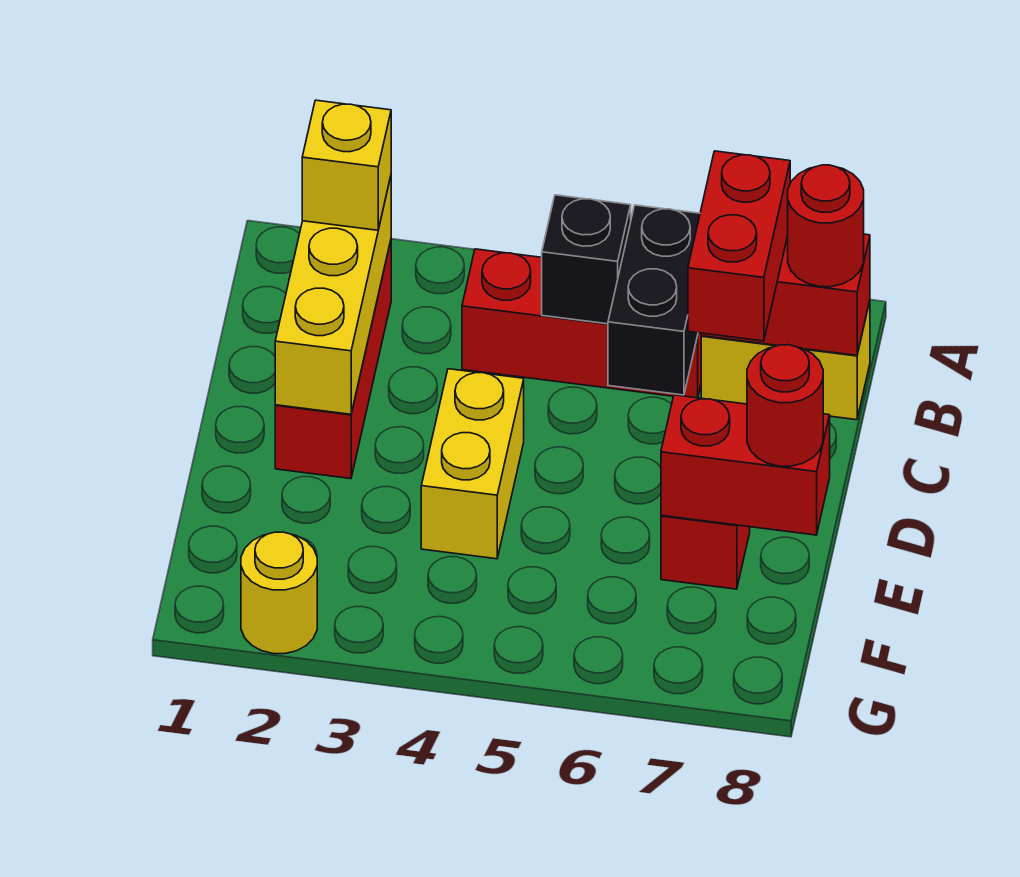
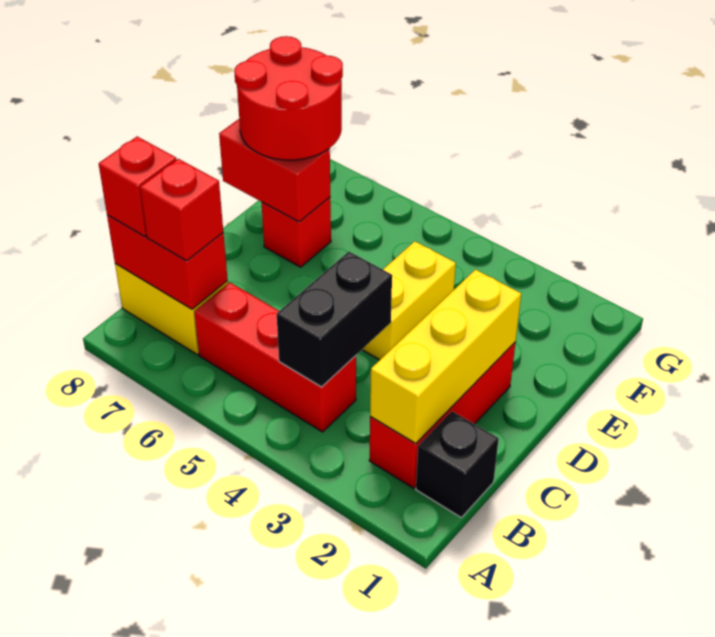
yellow 1x1 brick [302,100,391,230] -> none
black 1x1 brick [542,195,631,324] -> black 1x1 brick moved to [416,411,499,517]
black 1x2 brick [608,205,700,395] -> black 1x2 brick moved to [277,252,392,387]
red 1x2 brick [688,151,790,341] -> red 1x1 brick [140,159,223,261]
red 1x1 round brick [788,165,864,287] -> red 1x1 brick [99,137,177,237]
red 1x1 round brick [747,345,823,466] -> red 2x2 round brick [234,36,343,160]
yellow 1x1 round brick [241,532,317,654] -> none

